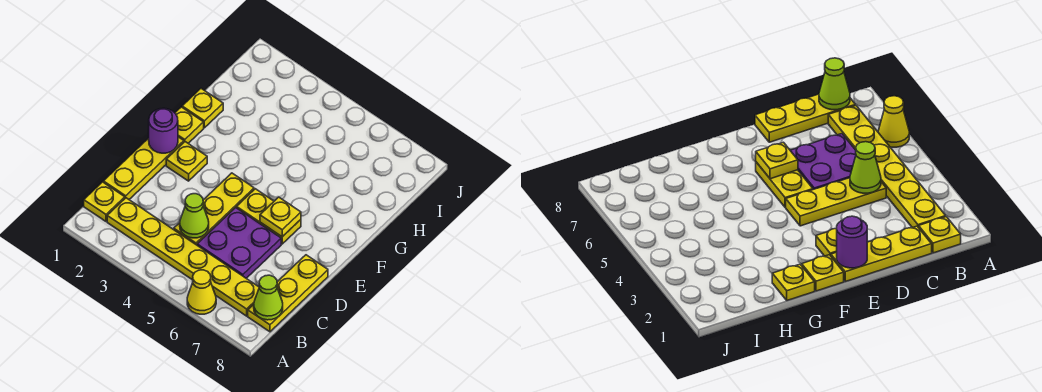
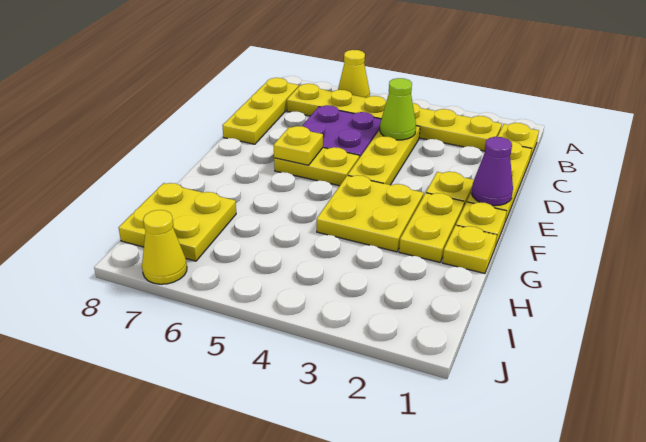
lime 1x1 cone [254,275,283,320] -> none
purple 1x1 round brick [149,108,178,153] -> purple 1x1 cone [472,137,513,206]
none -> yellow 1x2 plate [399,193,464,262]
none -> yellow 2x2 plate [317,175,423,252]
none -> yellow 2x2 plate [119,183,236,261]
none -> yellow 1x1 cone [142,210,187,284]

